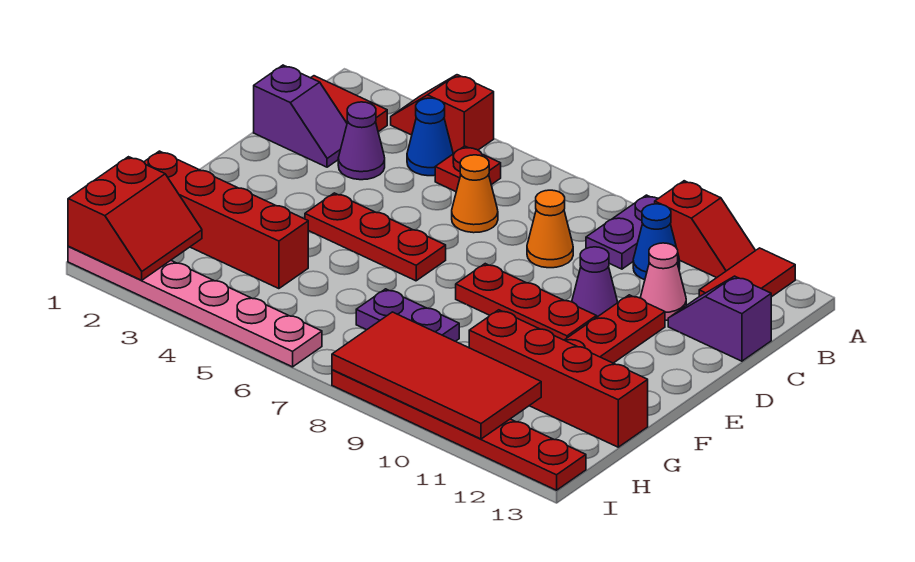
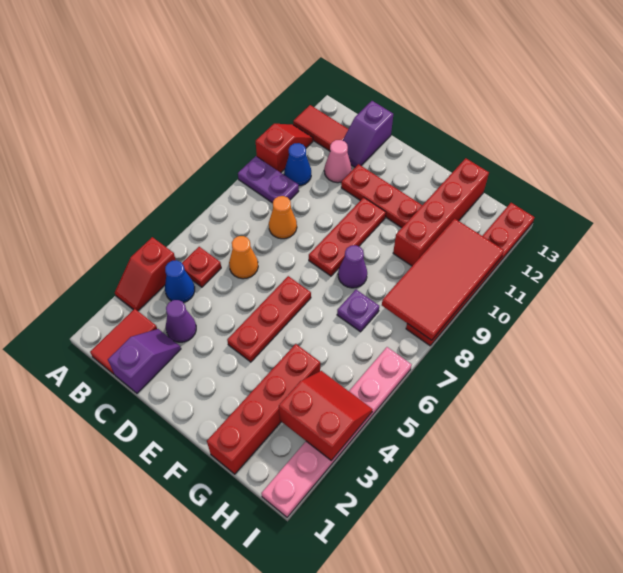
purple 1x1 cone [572,247,618,317] -> purple 1x1 cone moved to [338,245,367,288]
purple 1x2 plate [356,289,459,341] -> purple 1x1 plate [337,290,379,332]
red 2x2 slope [68,157,202,280] -> red 2x2 slope moved to [279,371,373,460]

